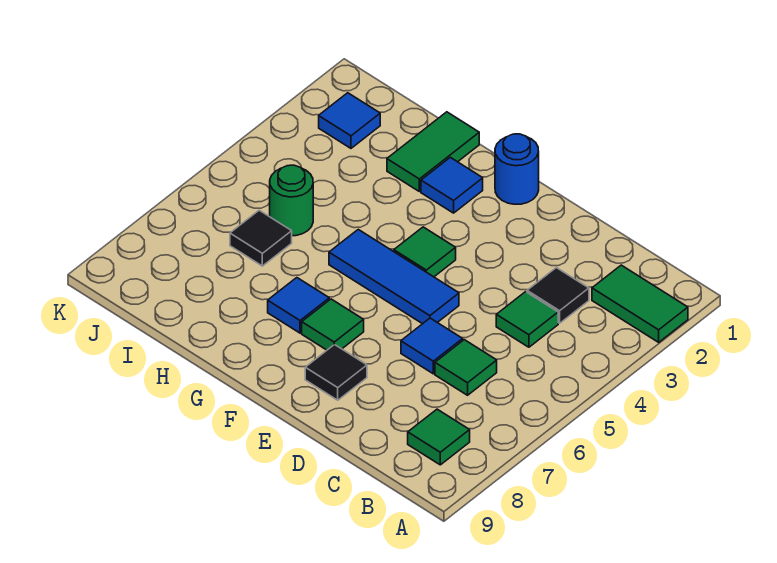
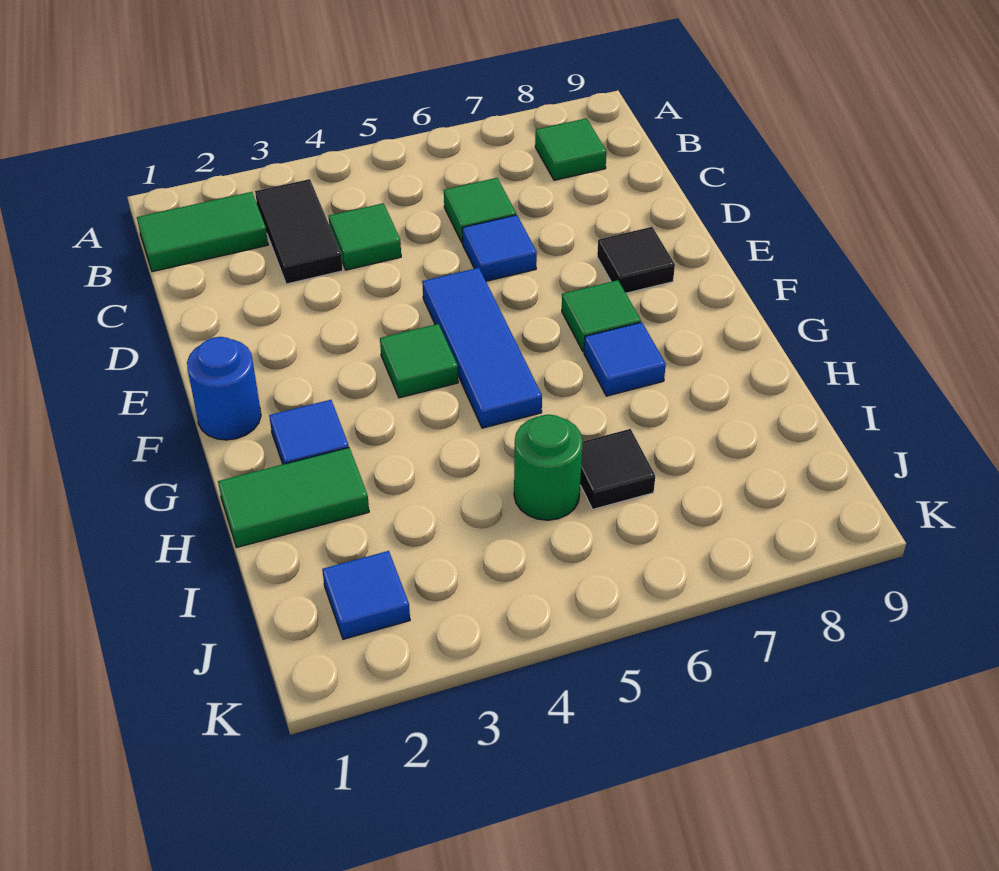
green 1x2 tile [592,265,688,342] -> green 1x2 tile turned to [137,192,268,272]
black 1x1 tile [527,268,589,323] -> black 1x2 tile [255,179,343,284]

